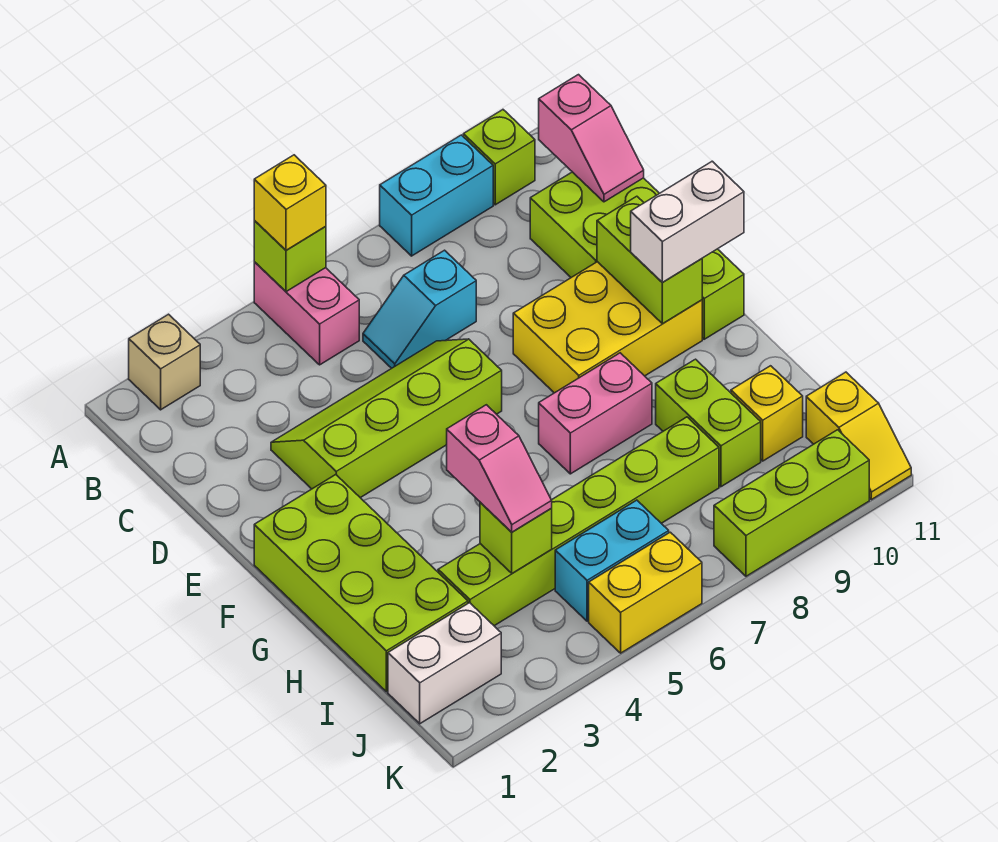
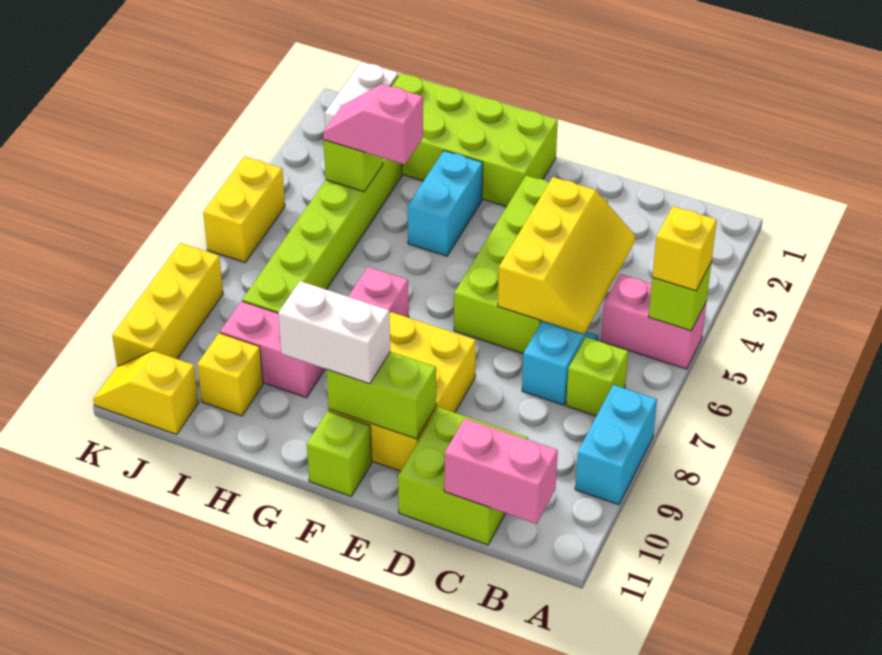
tan 1x1 brick [129,314,200,410] -> none
lime 1x1 brick [463,110,535,205] -> lime 1x1 brick moved to [566,337,628,416]
pink 1x2 slope [539,75,644,202] -> pink 1x2 brick [444,419,558,524]
none -> yellow 2x3 slope [498,177,635,334]
lime 2x4 slope [271,339,502,498] -> lime 2x4 brick [454,176,608,353]
white 1x2 brick [631,161,744,283] -> white 1x2 brick turned to [278,281,390,384]
lime 1x2 brick [656,359,761,487] -> pink 1x2 brick [220,301,325,398]
cyan 1x2 brick [555,500,669,621] -> cyan 1x2 brick moved to [408,151,483,256]
lime 1x3 brick [714,430,869,576] -> yellow 1x3 brick [112,243,223,367]

